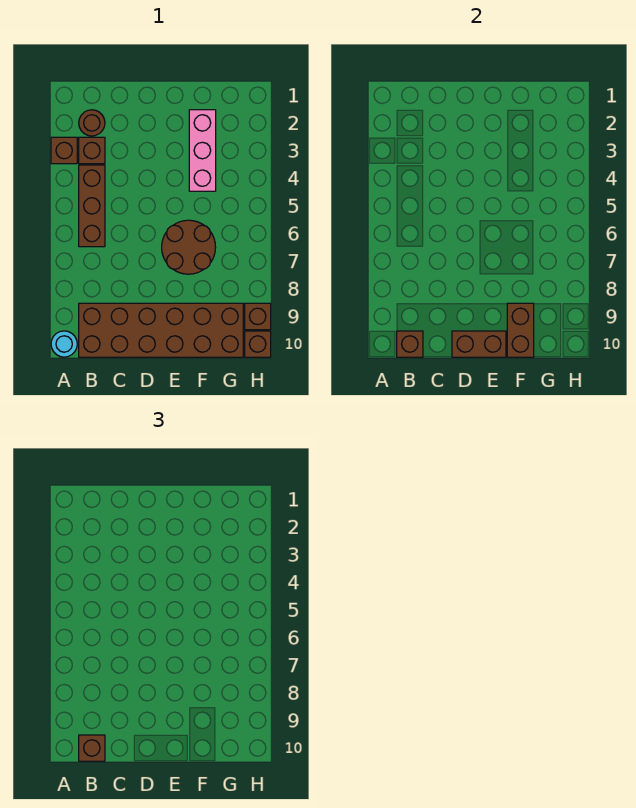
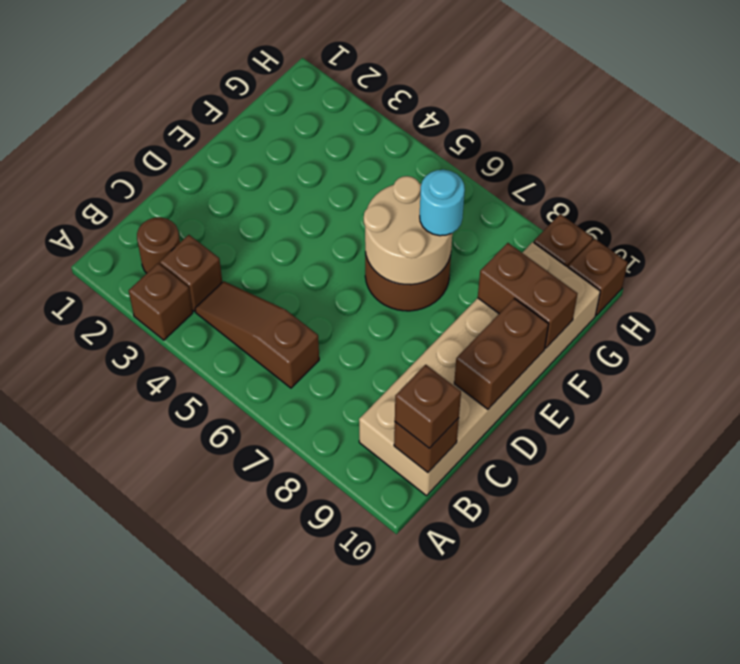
cyan 1x1 round brick [51,331,77,357] -> cyan 1x1 round brick moved to [420,170,465,236]
brown 1x3 brick [79,165,105,247] -> brown 1x3 slope [195,281,319,388]
brown 2x6 brick [79,303,243,357] -> tan 2x6 brick [359,242,600,496]
none -> tan 2x2 round brick [364,176,452,285]
pink 1x3 brick [189,110,216,191] -> none

